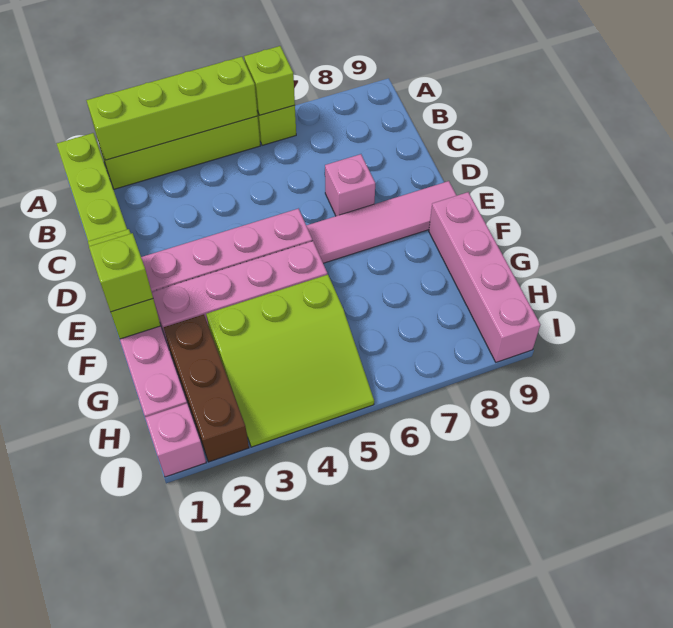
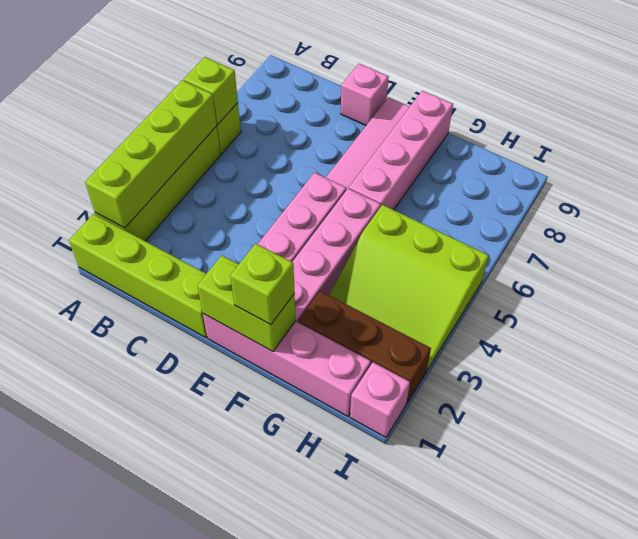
pink 1x1 brick [325,154,375,216] -> pink 1x1 brick moved to [341,64,389,125]
pink 1x4 brick [429,192,540,362] -> pink 1x4 brick turned to [349,91,453,210]
lime 3x3 slope [206,275,374,447] -> lime 3x3 slope turned to [329,205,489,370]

